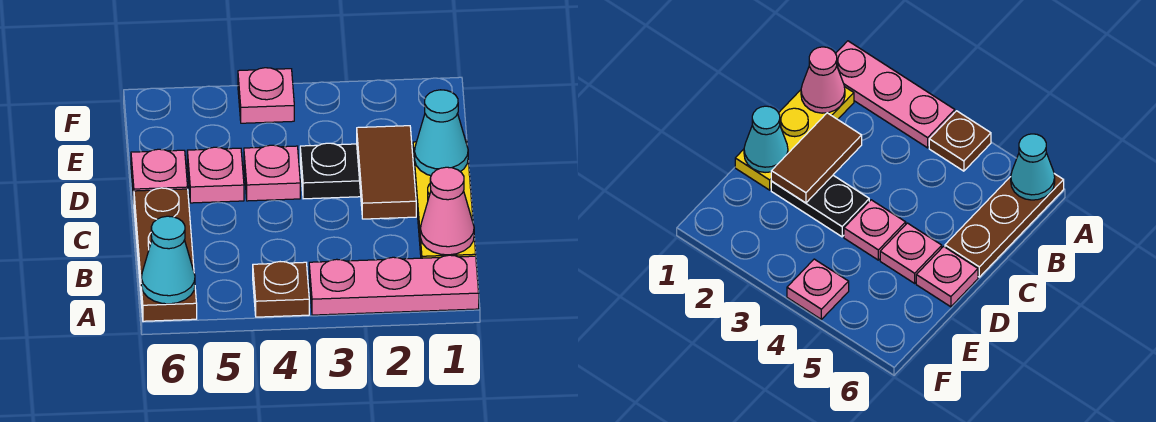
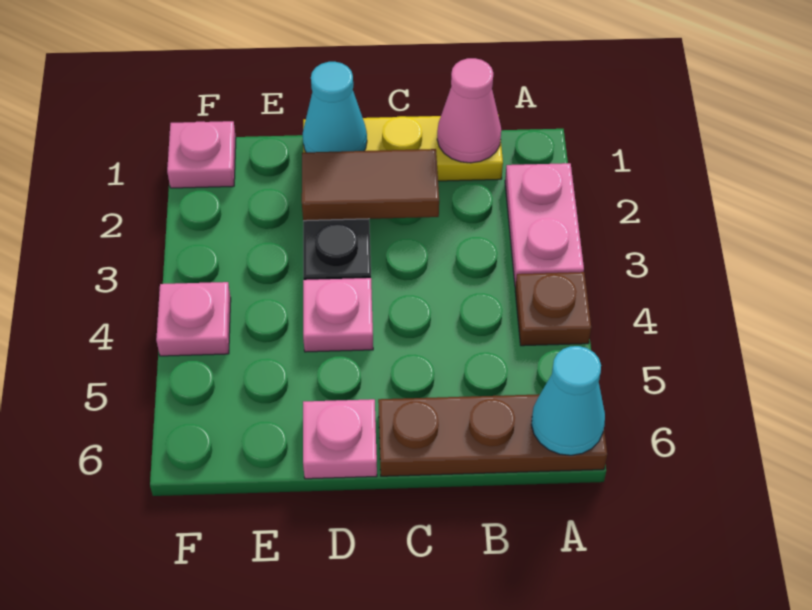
pink 1x3 plate [309,255,479,315] -> pink 1x2 plate [505,163,584,287]
pink 1x1 plate [187,147,244,203] -> pink 1x1 plate moved to [167,121,236,188]

